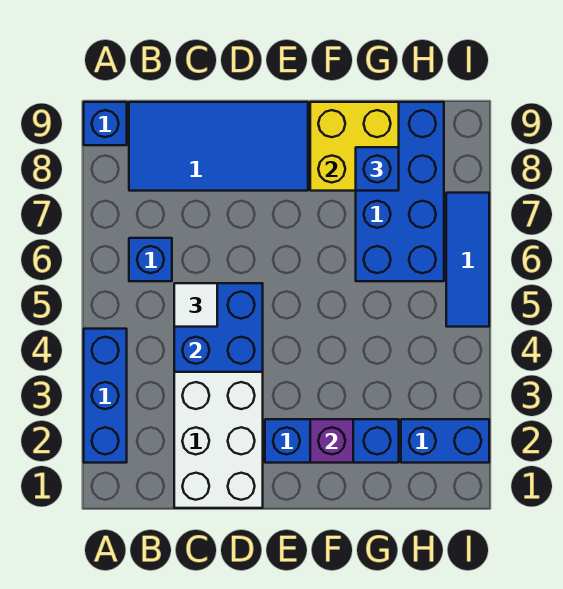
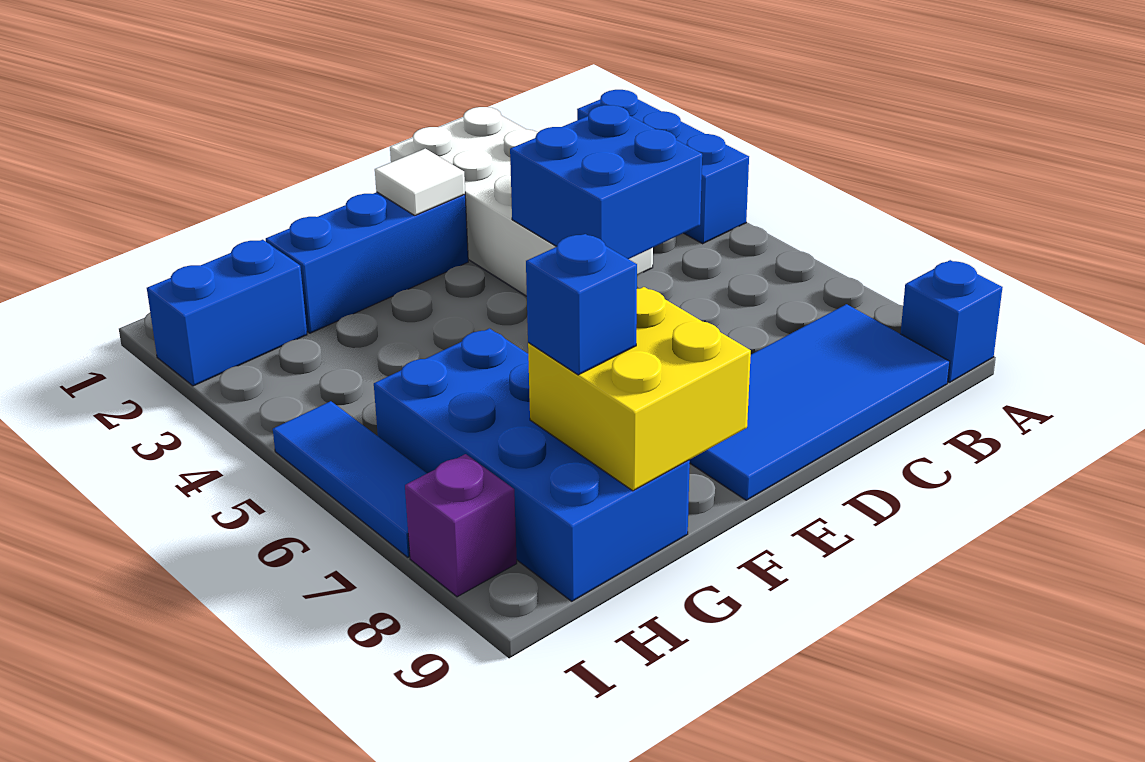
blue 1x1 brick [129,238,172,281] -> none
white 1x1 tile [174,283,217,327] -> white 1x1 tile moved to [375,149,465,215]
purple 1x1 brick [310,419,353,463] -> purple 1x1 brick moved to [405,454,517,597]

